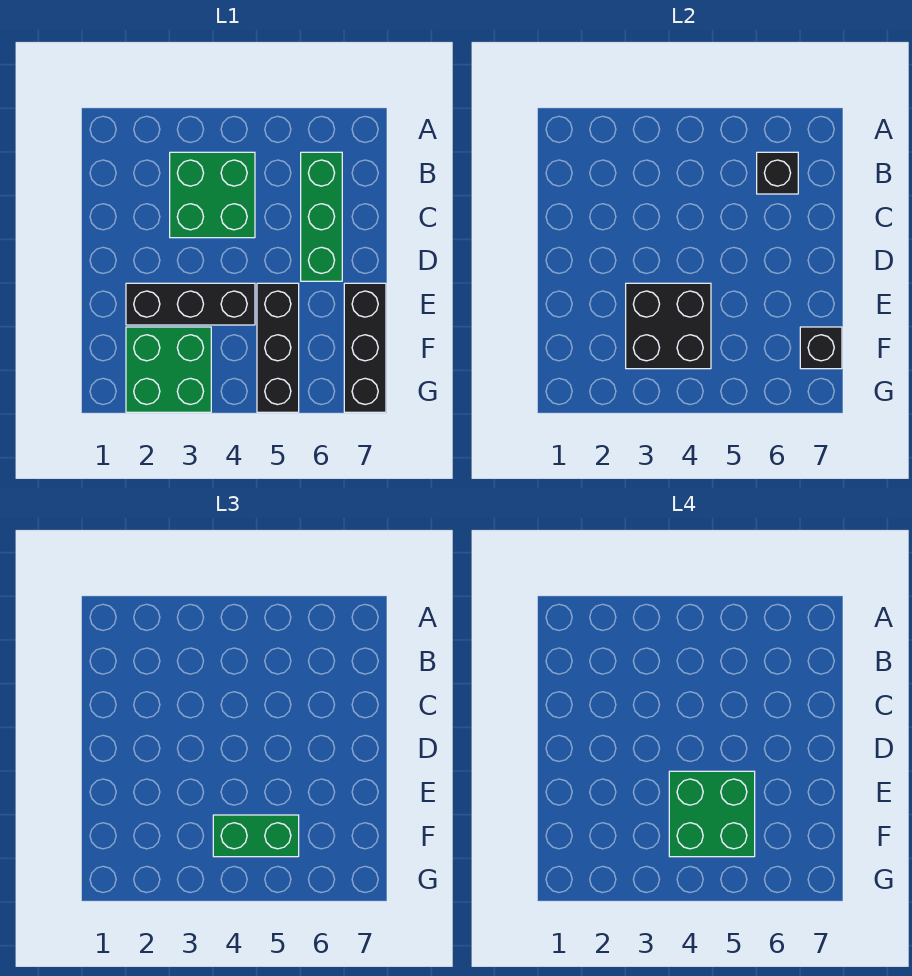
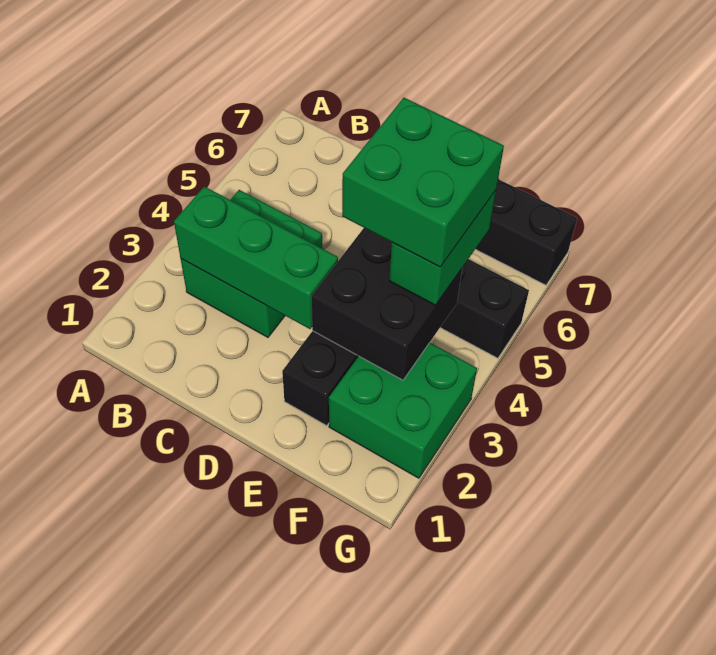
green 1x3 brick [301,152,342,281] -> green 1x3 brick moved to [174,186,338,329]
black 1x1 brick [757,152,798,194] -> none
black 1x1 brick [800,327,842,369] -> none

